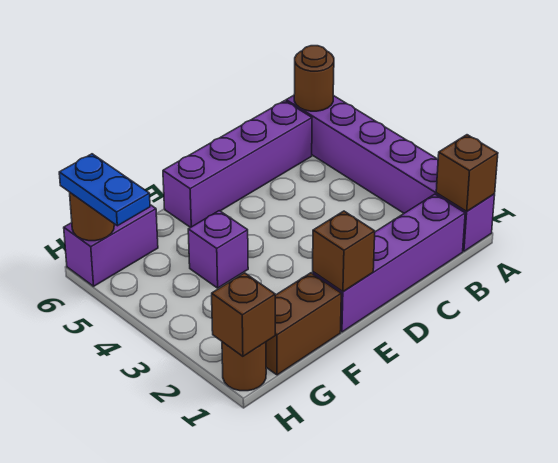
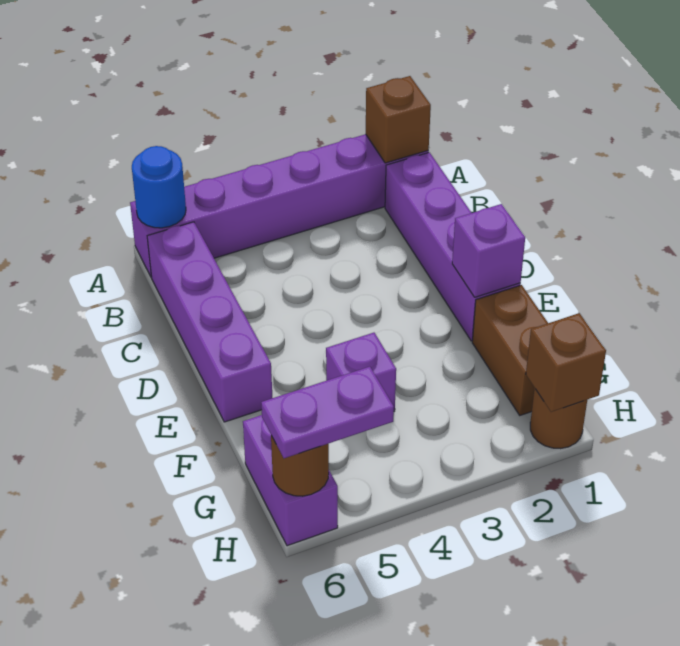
brown 1x1 round brick [294,46,334,111] -> blue 1x1 round brick [132,146,186,228]
brown 1x1 brick [313,211,375,291] -> purple 1x1 brick [452,204,525,297]
blue 1x2 plate [59,154,150,226] -> purple 1x2 plate [261,367,394,458]

